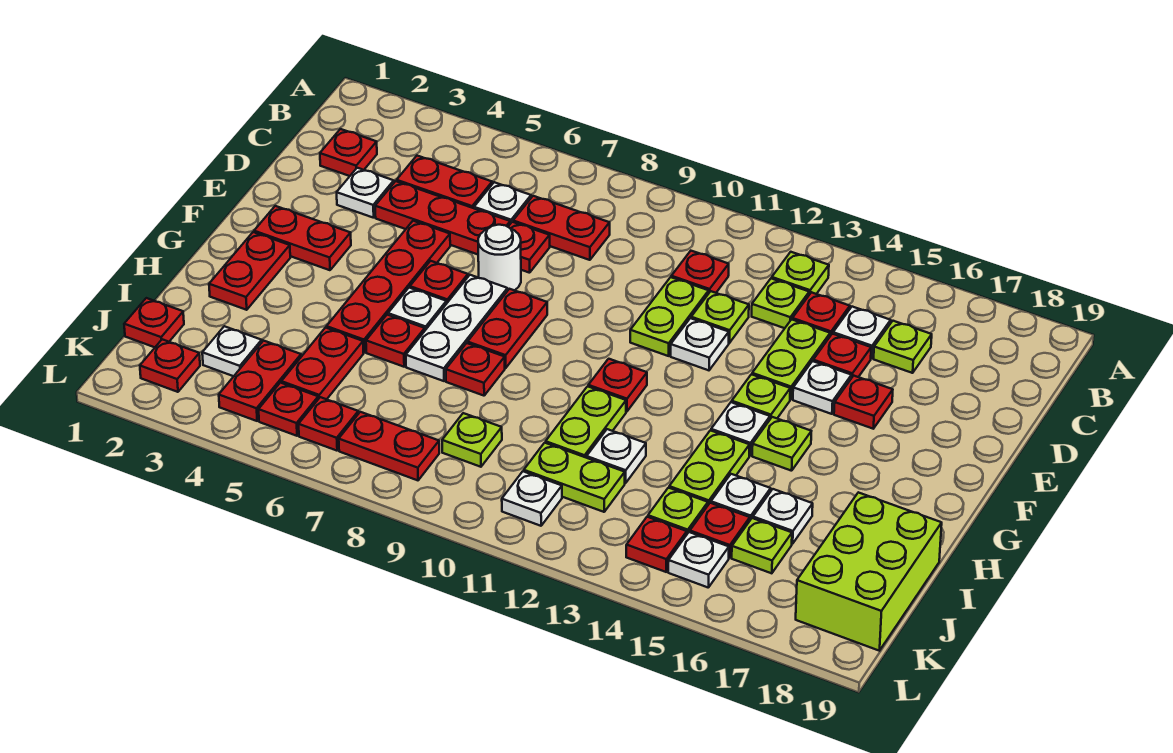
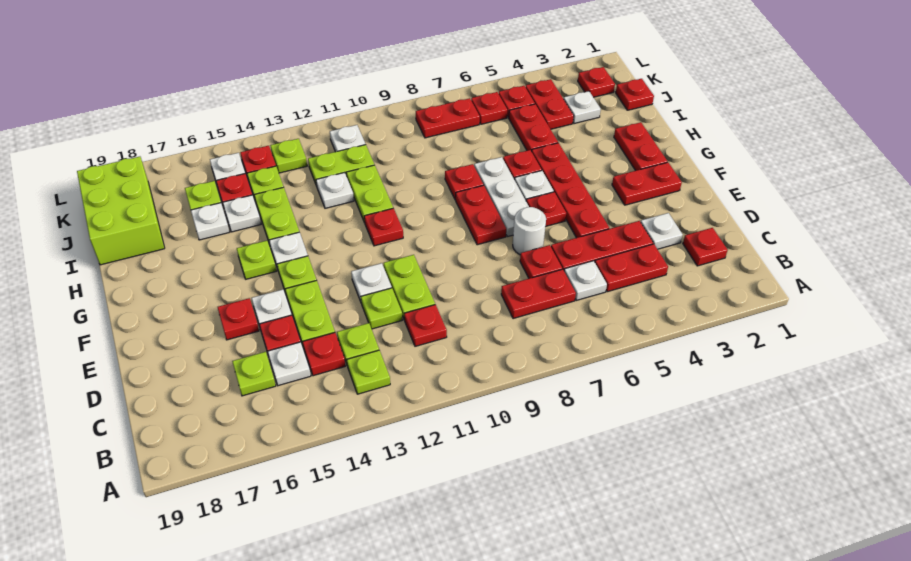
lime 1x1 plate [442,413,502,467] -> lime 1x1 plate moved to [270,139,307,173]

